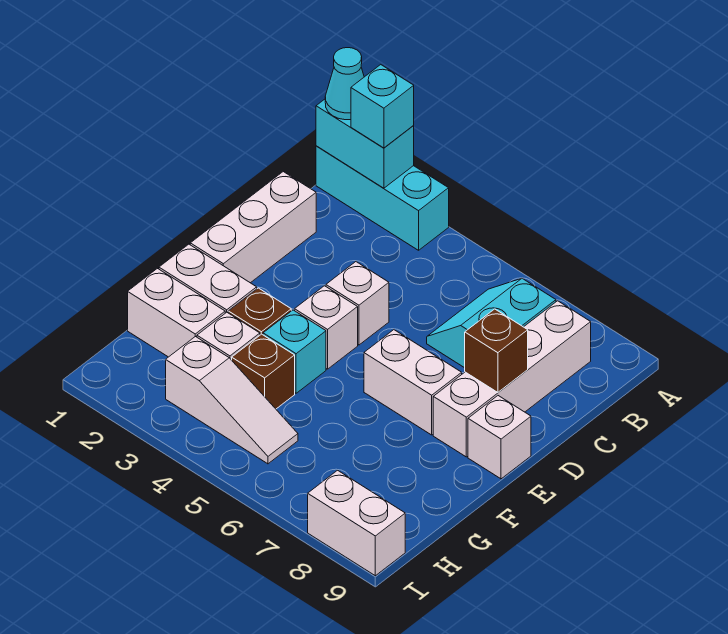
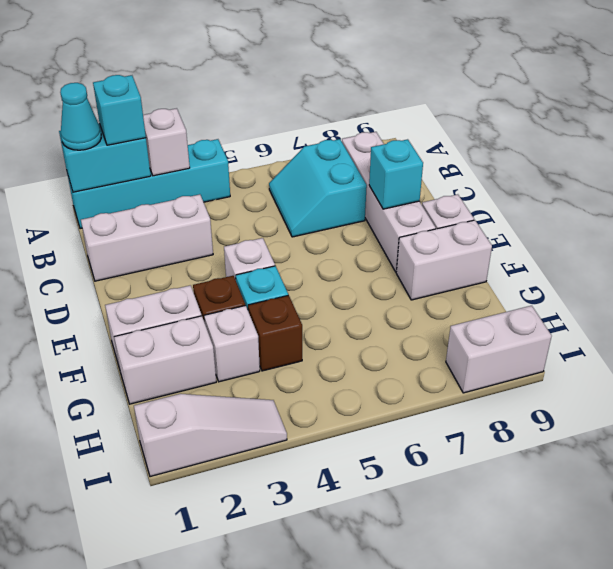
cyan 1x3 brick [316,146,449,250] -> cyan 1x4 brick [67,139,230,229]
white 1x3 brick [190,172,316,283] -> white 1x3 brick turned to [81,194,213,281]
white 1x1 brick [326,262,389,345] -> white 1x1 brick moved to [143,108,190,176]
brown 1x1 brick [465,309,528,392] -> cyan 1x1 brick [369,139,423,209]
white 1x2 brick [364,330,462,435] -> white 1x2 brick moved to [396,220,492,300]
white 1x3 slope [166,336,298,464] -> white 1x3 slope moved to [134,394,287,477]

